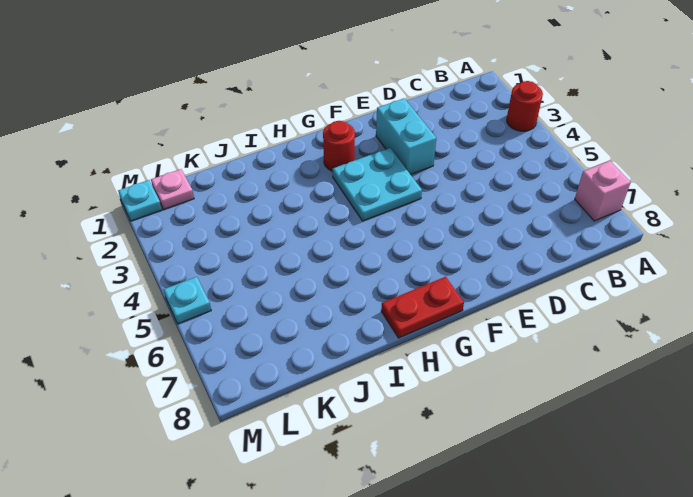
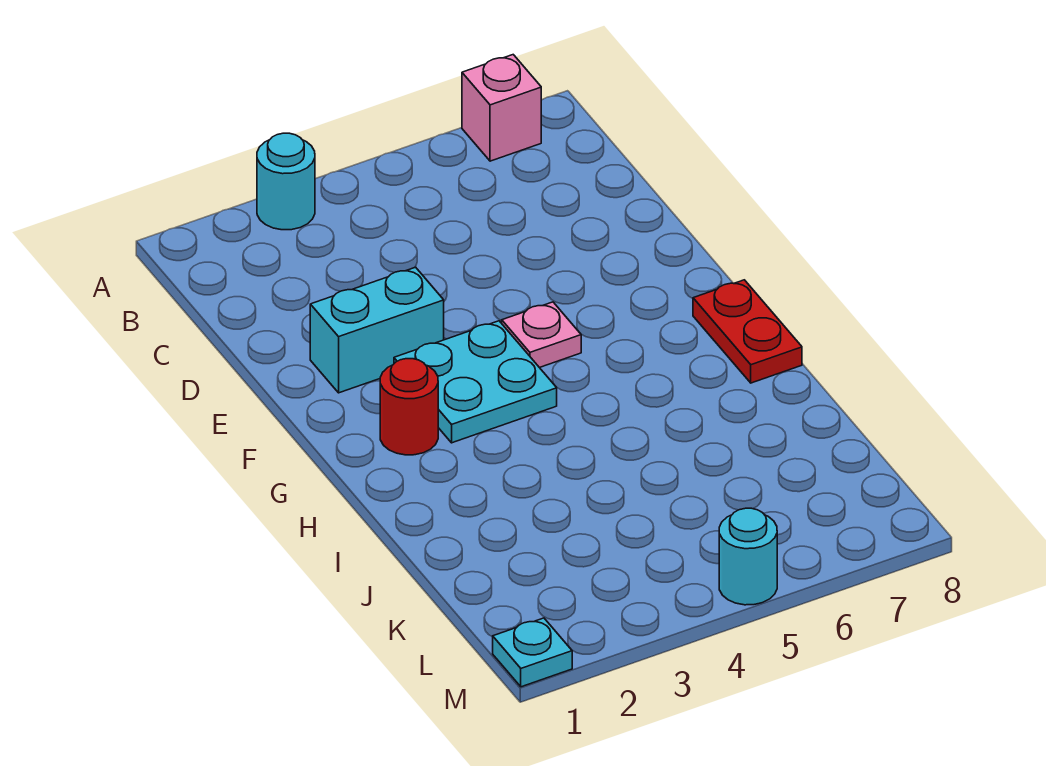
red 1x1 round brick [507,81,543,131] -> cyan 1x1 round brick [257,133,315,230]
pink 1x1 plate [151,169,194,209] -> pink 1x1 plate moved to [502,302,581,368]
cyan 1x1 plate [163,277,211,324] -> cyan 1x1 round brick [719,508,777,605]

